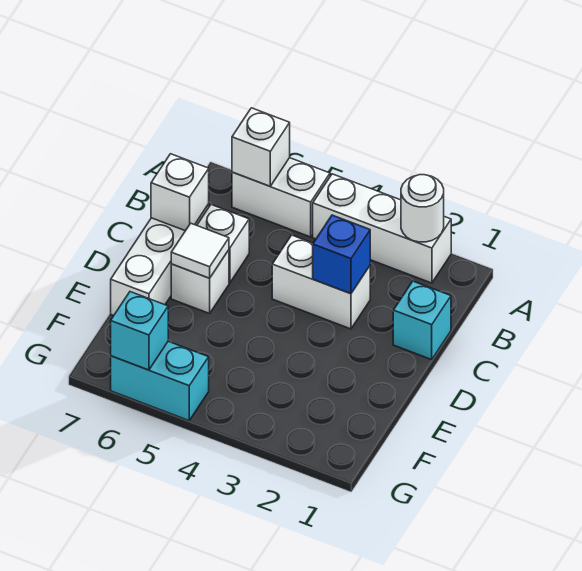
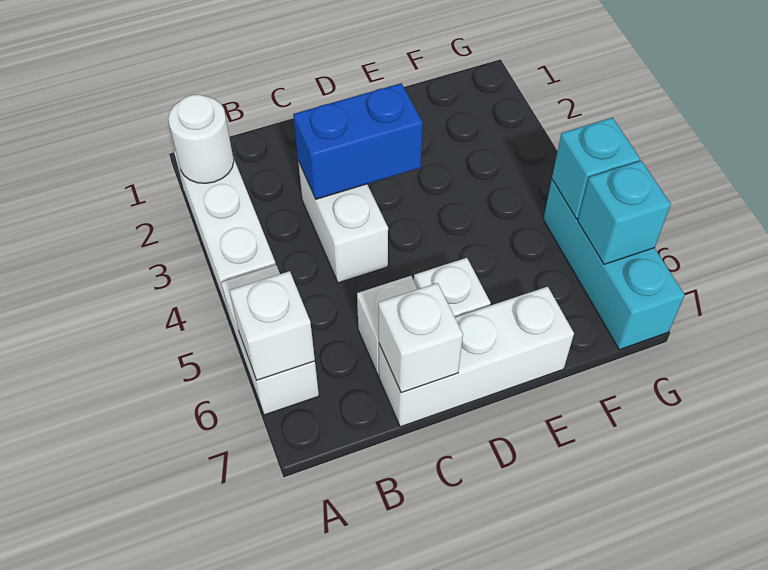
cyan 1x1 brick [393,281,451,360] -> cyan 1x1 brick moved to [552,118,640,219]
blue 1x1 brick [313,215,370,294] -> blue 1x2 brick [293,83,423,199]
white 1x1 tile [171,223,229,278] -> none
cyan 1x2 brick [111,341,209,421] -> cyan 1x3 brick [543,180,685,350]

